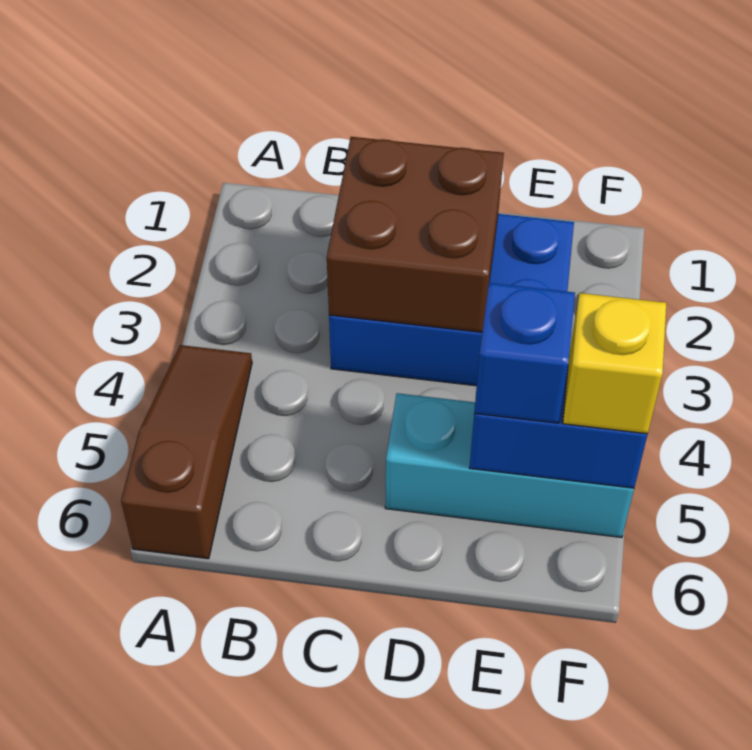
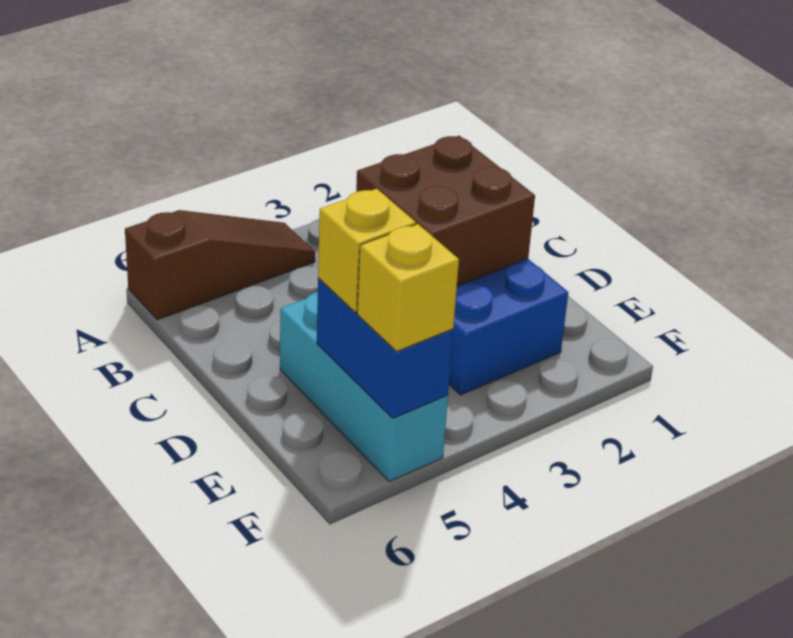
blue 1x1 brick [474,283,575,423] -> yellow 1x1 brick [318,189,416,313]

